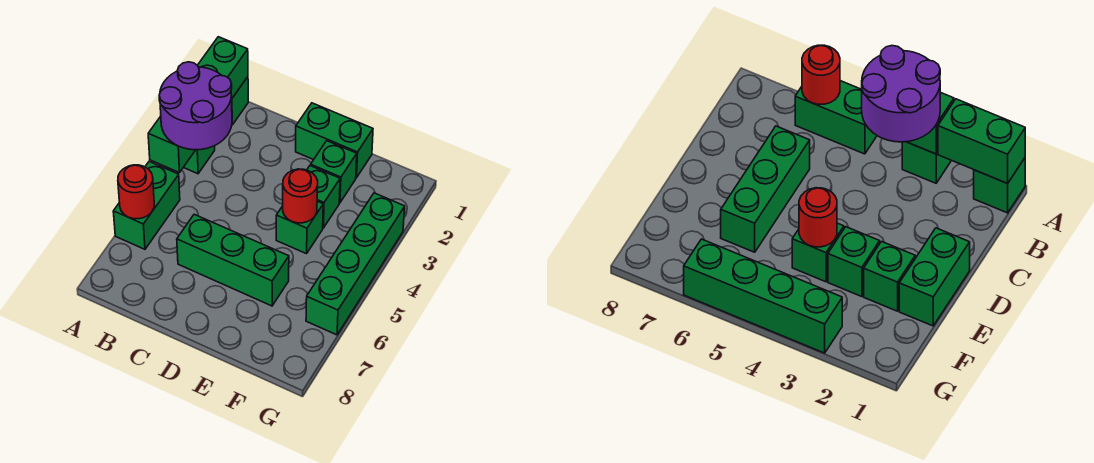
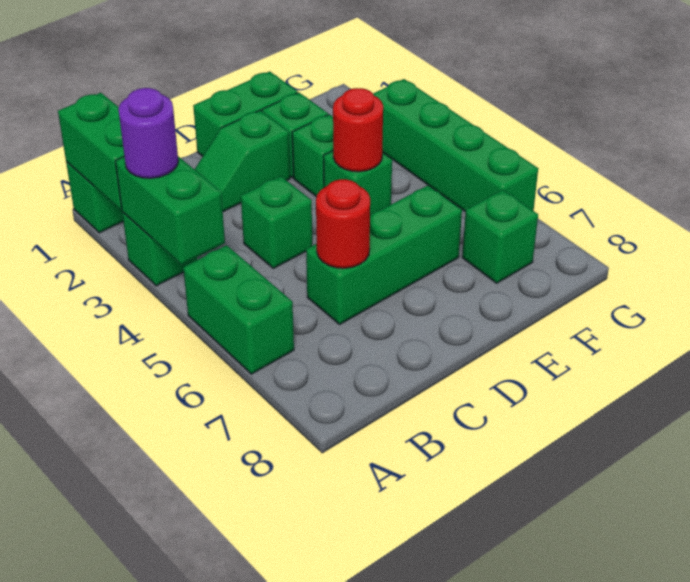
purple 2x2 round brick [159,62,232,150] -> purple 1x1 round brick [118,88,178,178]
red 1x1 round brick [118,165,154,219] -> red 1x1 round brick moved to [316,179,370,268]
none -> green 1x2 slope [194,110,290,212]
none -> green 1x1 brick [241,176,312,268]
none -> green 1x1 brick [462,190,538,283]

